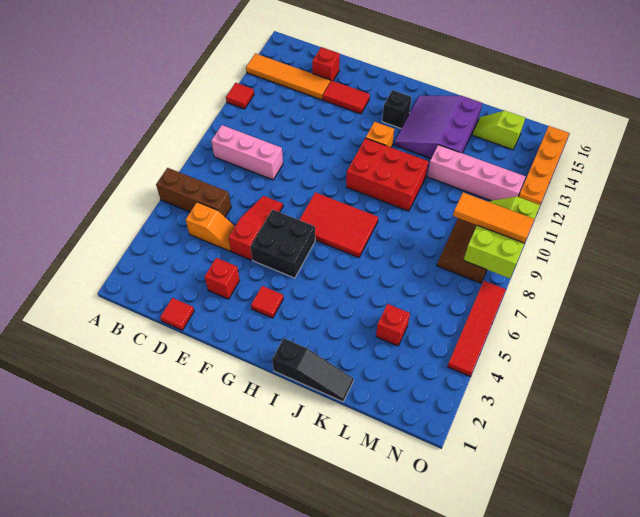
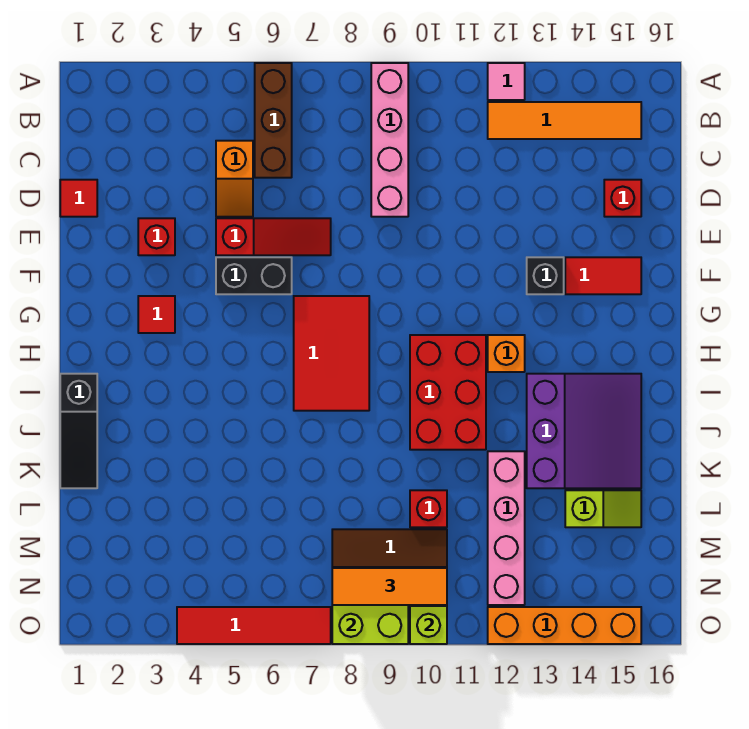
red 1x1 tile [226,83,254,109] -> pink 1x1 tile [488,63,525,100]
orange 1x4 tile [246,53,330,100] -> orange 1x4 tile turned to [488,102,641,139]
pink 1x3 brick [211,125,283,180] -> pink 1x4 brick [371,63,408,217]
red 1x2 tile [323,81,370,114] -> red 1x2 tile turned to [565,257,641,294]
black 2x2 brick [250,209,315,278] -> black 1x2 brick [216,257,292,294]
black 1x1 brick [382,90,411,128] -> black 1x1 brick moved to [527,257,564,294]
purple 3x3 slope [394,96,482,158] -> purple 3x3 slope turned to [527,374,641,488]
red 1x1 brick [376,304,410,346] -> red 1x1 brick moved to [410,490,447,527]
lime 1x2 slope [472,111,525,150] -> lime 1x2 slope turned to [565,490,641,527]
orange 1x3 tile [453,193,534,243] -> orange 1x3 tile turned to [332,568,447,605]

